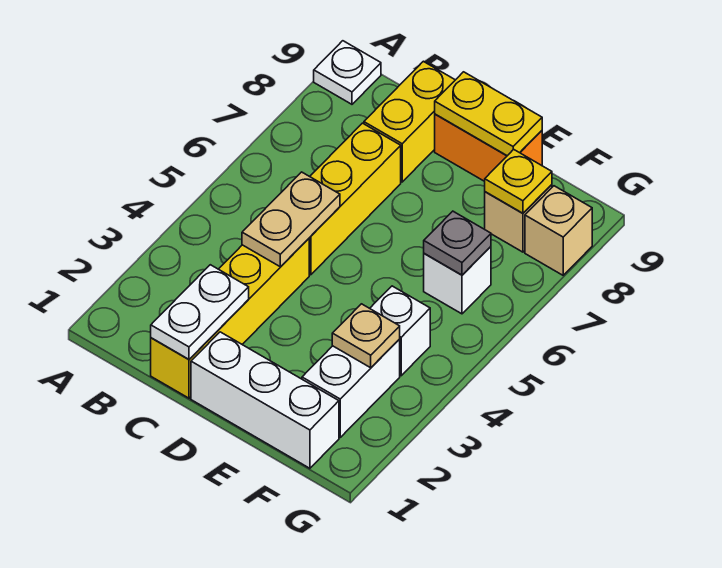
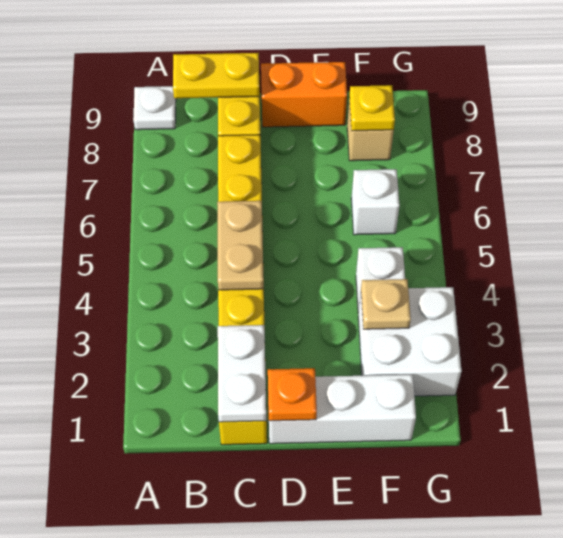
none -> orange 1x1 plate [268,368,317,421]
yellow 1x2 plate [435,72,542,156] -> yellow 1x2 plate moved to [173,53,260,98]
white 1x2 brick [302,339,400,437] -> white 2x2 brick [358,287,462,396]
grey 1x1 plate [424,211,491,275] -> none
tan 1x1 brick [525,186,592,275] -> none

